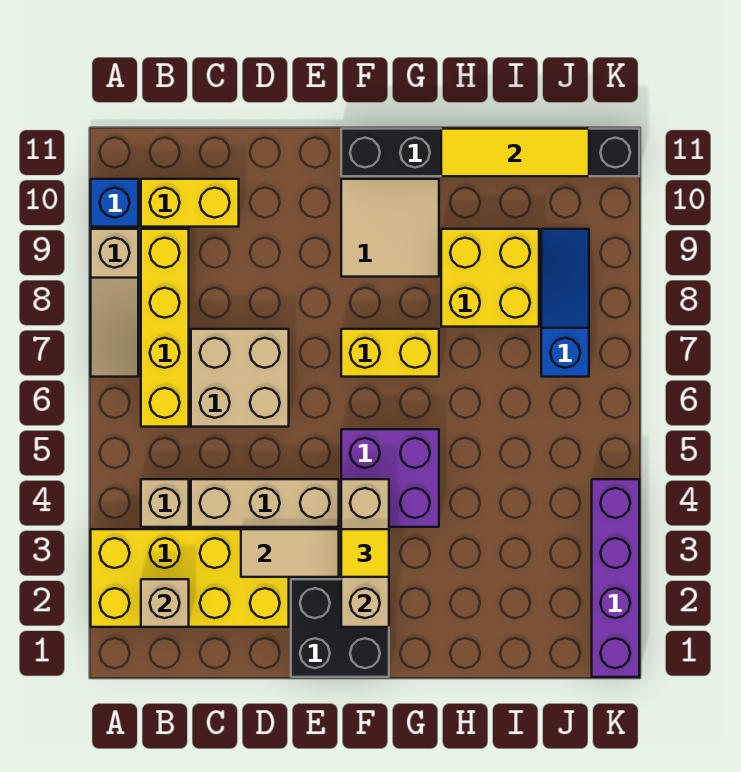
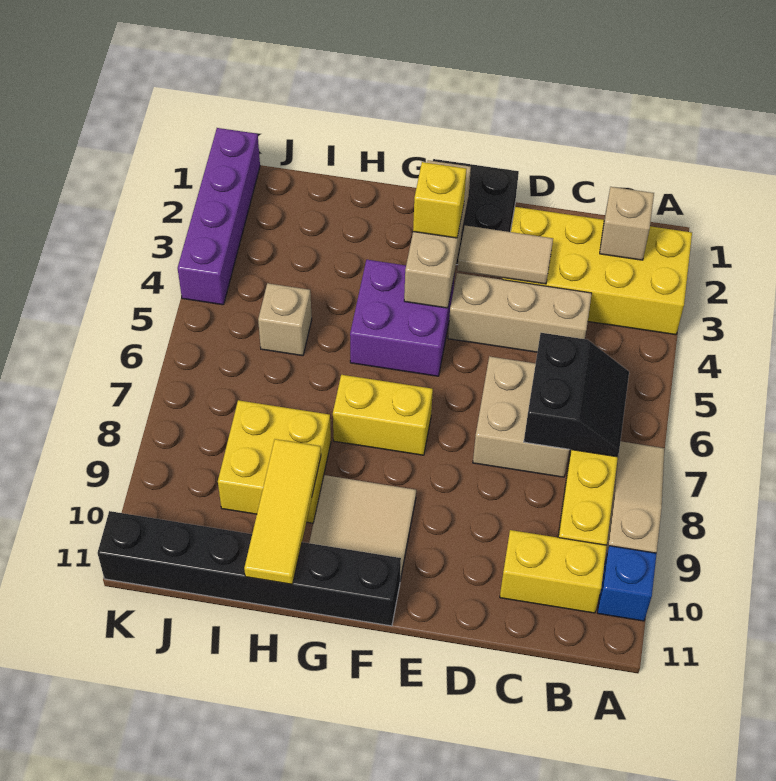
tan 1x1 brick [141,479,189,527] -> tan 1x1 brick moved to [258,283,312,356]
none -> black 2x2 slope [524,333,629,457]
yellow 1x1 tile [341,529,389,577] -> yellow 1x1 brick [413,162,467,238]
yellow 1x3 tile [441,129,589,176] -> yellow 1x3 tile turned to [244,439,321,584]
blue 1x3 slope [541,229,589,377] -> none

